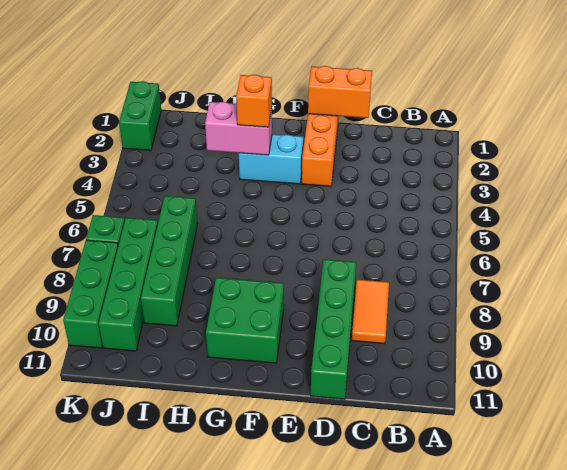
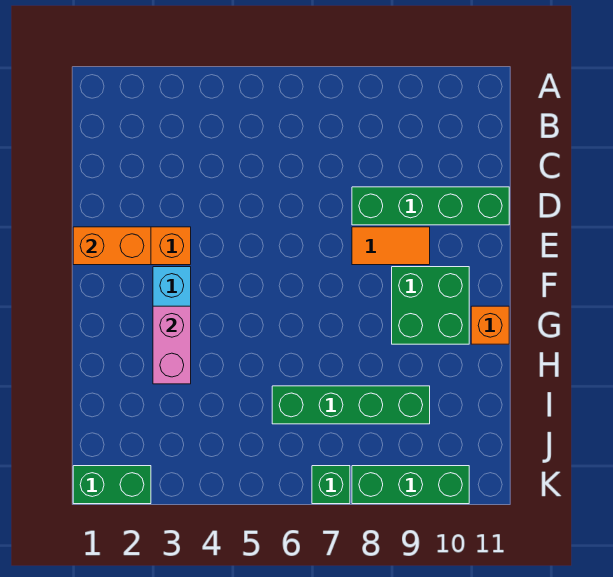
orange 1x2 tile [352,280,389,344] -> orange 1x2 tile moved to [352,227,430,265]
orange 1x2 brick [308,66,372,118] -> orange 1x2 brick turned to [73,227,151,265]
orange 1x1 brick [236,75,272,127] -> orange 1x1 brick moved to [471,306,509,344]
green 1x4 brick [99,218,158,351] -> none

